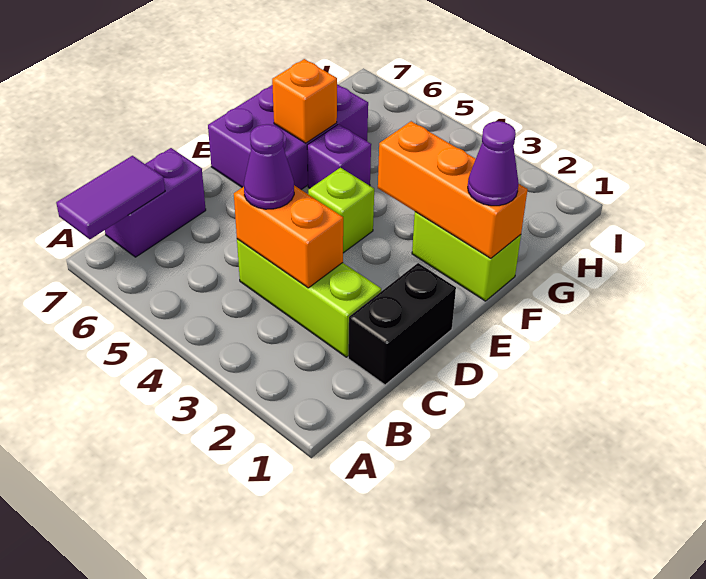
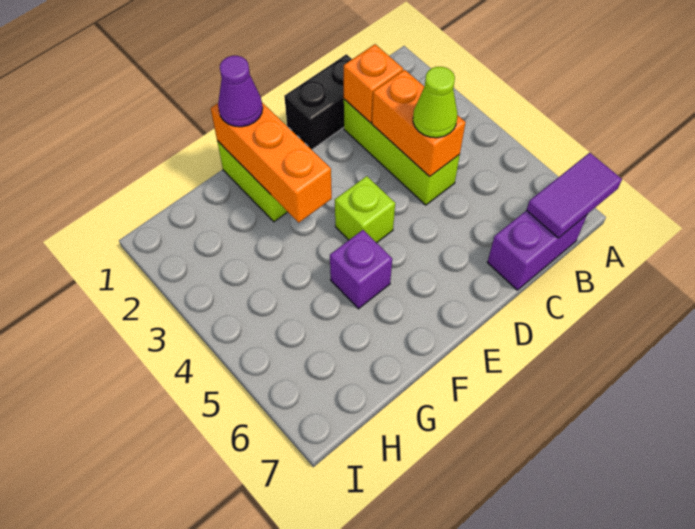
purple 1x1 cone [244,124,294,209] -> lime 1x1 cone [413,67,457,138]
purple 2x3 brick [208,84,368,189] -> none
orange 1x1 brick [272,59,337,143] -> orange 1x1 brick moved to [344,44,403,123]

